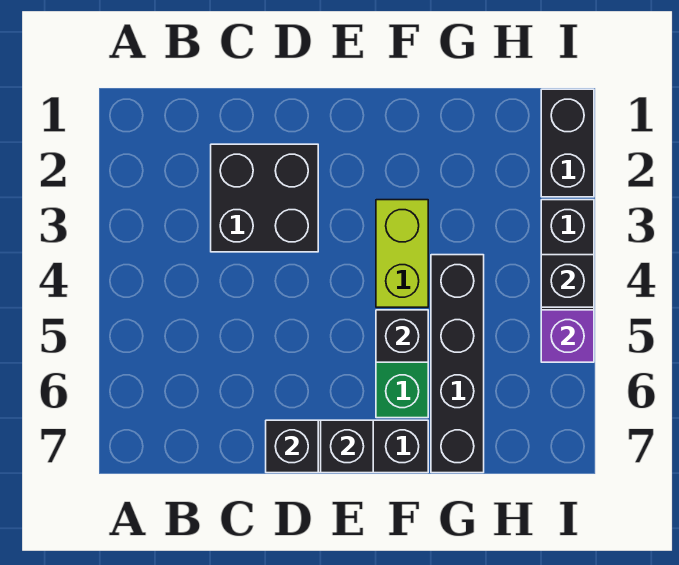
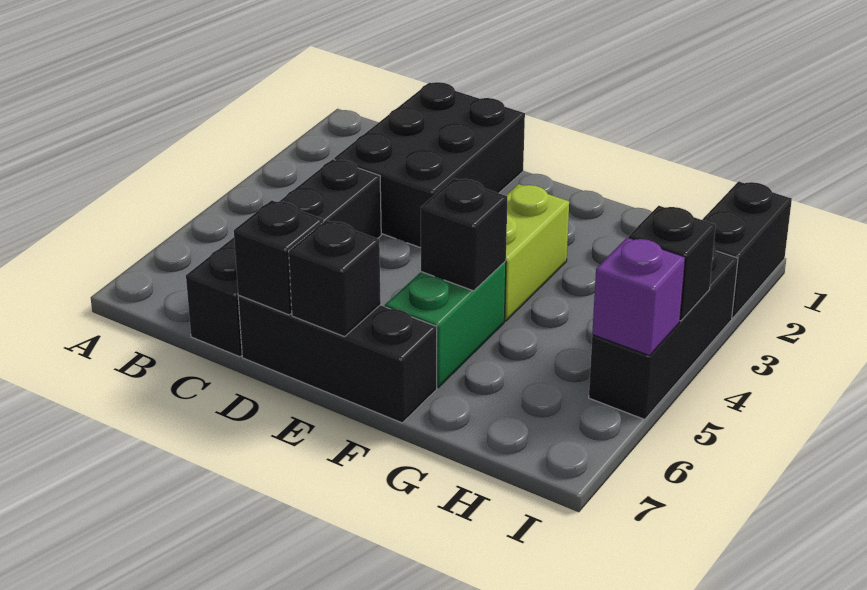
black 2x2 brick [211,144,318,252] -> black 2x3 brick [334,82,525,248]
black 1x4 brick [431,255,484,473] -> black 1x4 brick moved to [186,159,381,357]

